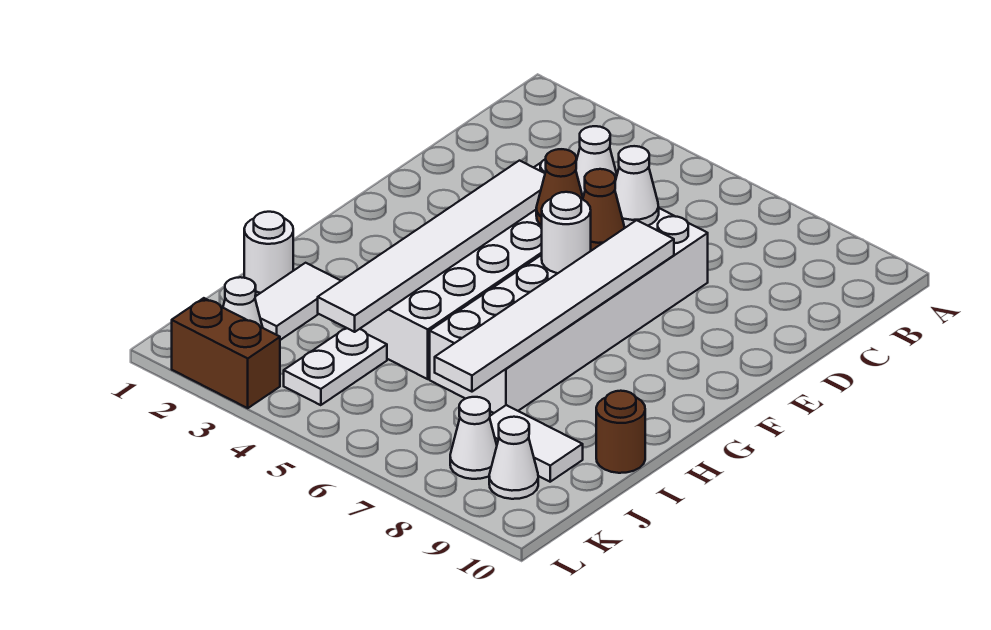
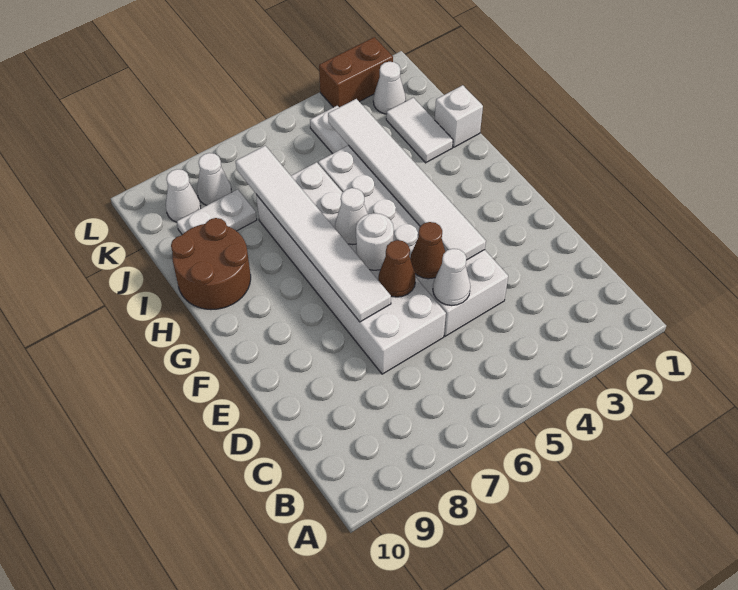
white 1x1 cone [615,146,659,227] -> white 1x1 cone moved to [335,188,368,245]
white 1x1 round brick [244,212,293,293] -> white 1x1 brick [435,85,483,147]
brown 1x1 round brick [596,391,645,473] -> brown 2x2 round brick [171,218,251,310]
white 1x2 tile [490,405,583,482] -> white 1x2 plate [177,189,257,234]

